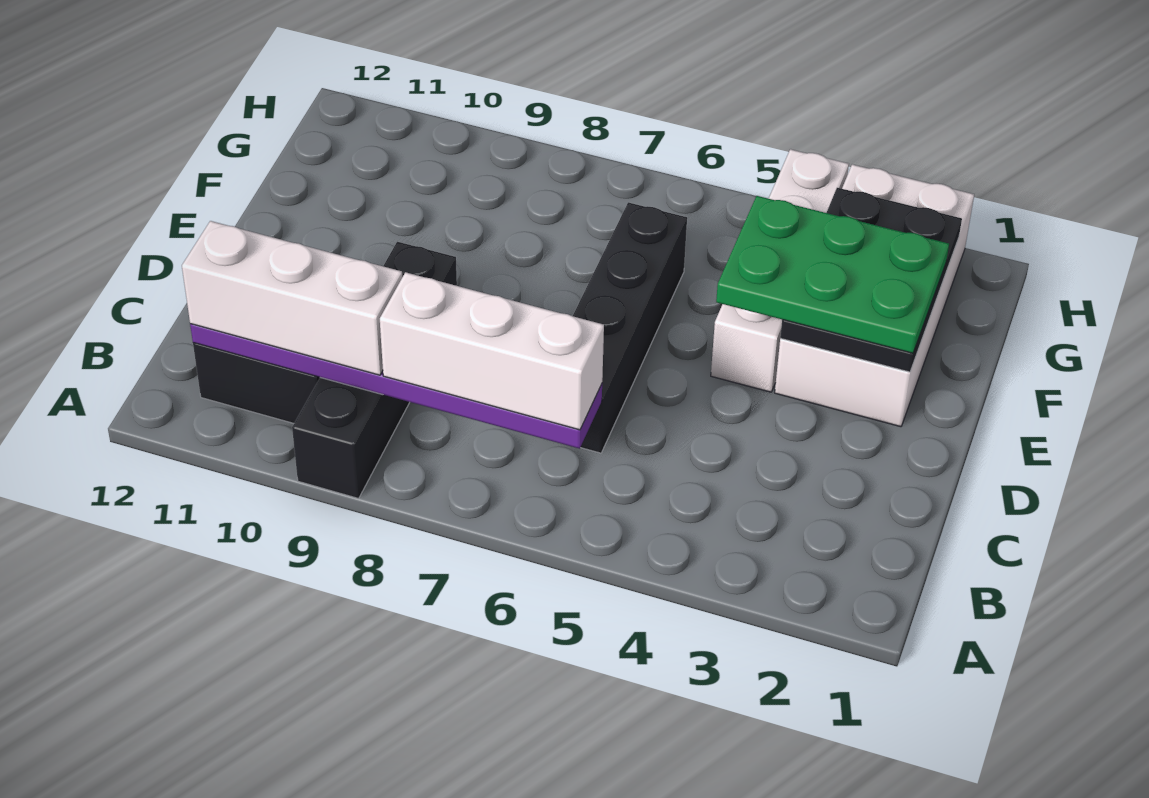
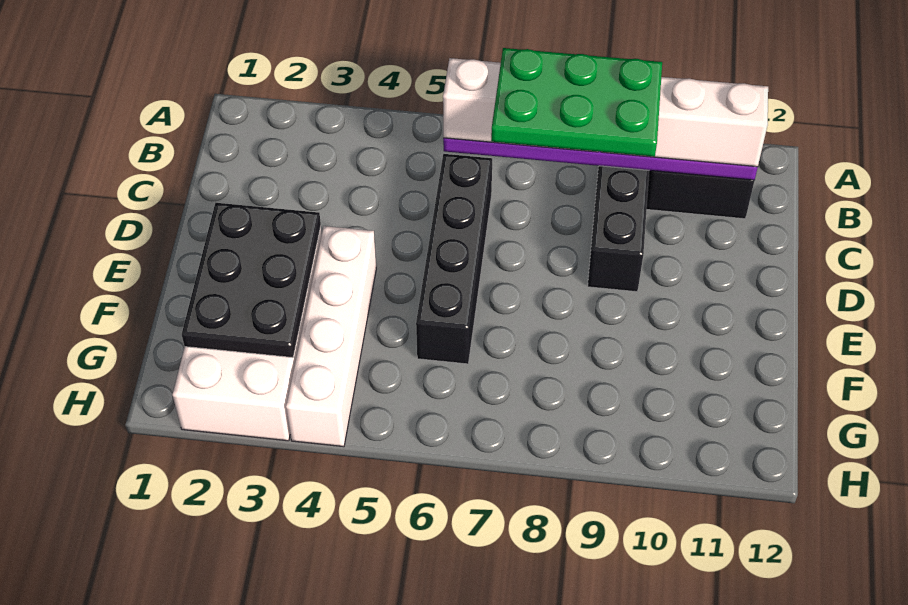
green 2x3 plate [716,196,949,353] -> green 2x3 plate moved to [491,48,662,157]

